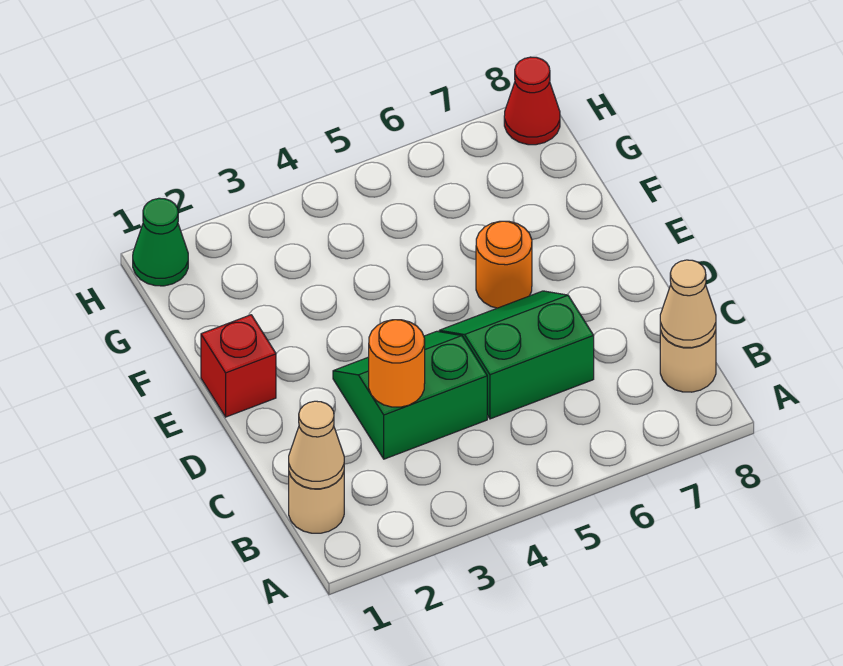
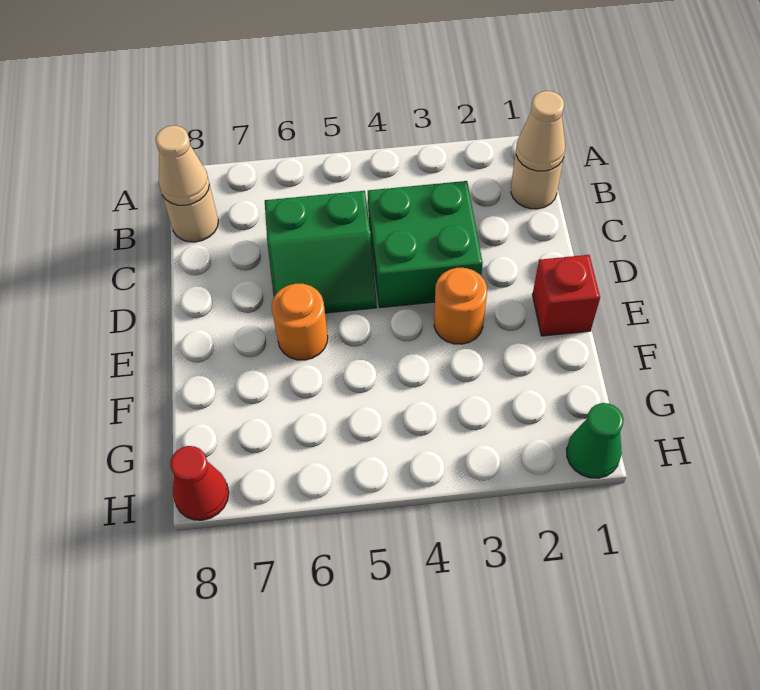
green 2x2 slope [333,331,487,459] -> green 2x2 brick [368,181,483,308]
orange 1x1 round brick [369,320,425,407] -> orange 1x1 round brick moved to [434,268,487,344]

